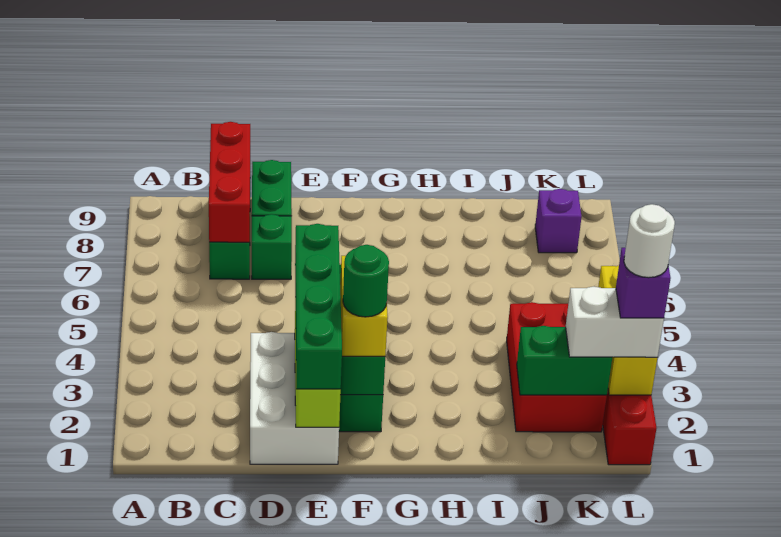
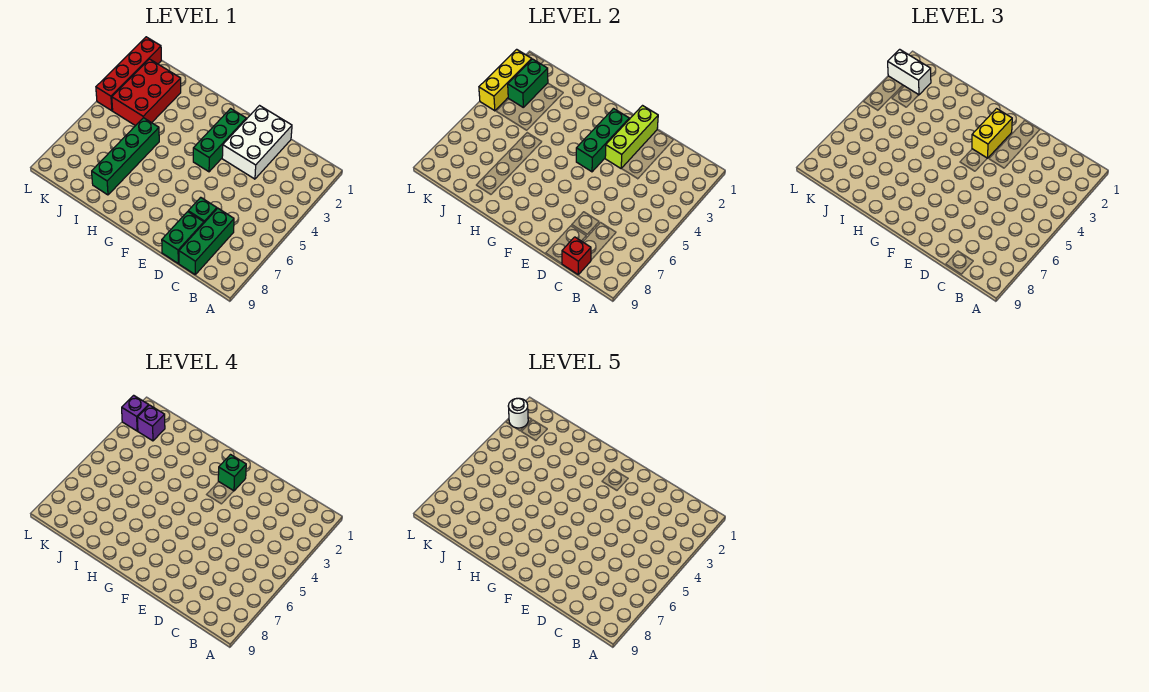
red 1x3 brick [209,122,250,242] -> red 1x1 brick [562,237,591,274]
green 1x4 brick [295,224,342,389] -> green 1x4 brick moved to [92,118,159,195]
green 1x1 round brick [343,245,389,317] -> green 1x1 brick [218,455,246,491]
green 1x2 brick [517,326,612,395] -> green 1x2 brick turned to [508,59,548,107]
purple 1x1 brick [535,189,582,253] -> purple 1x1 brick moved to [137,405,165,441]

